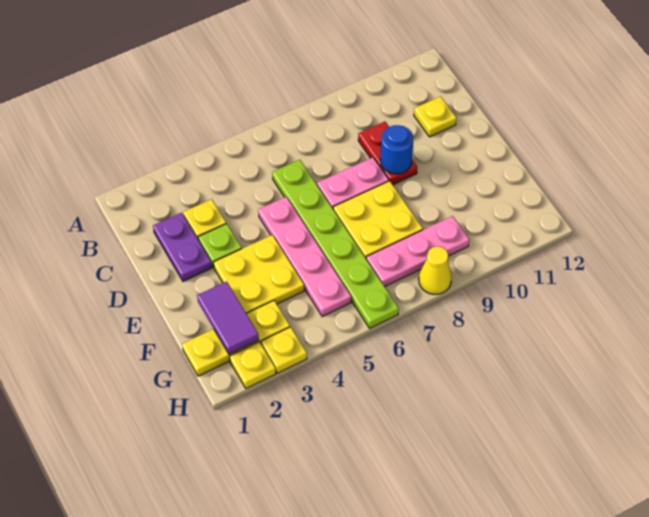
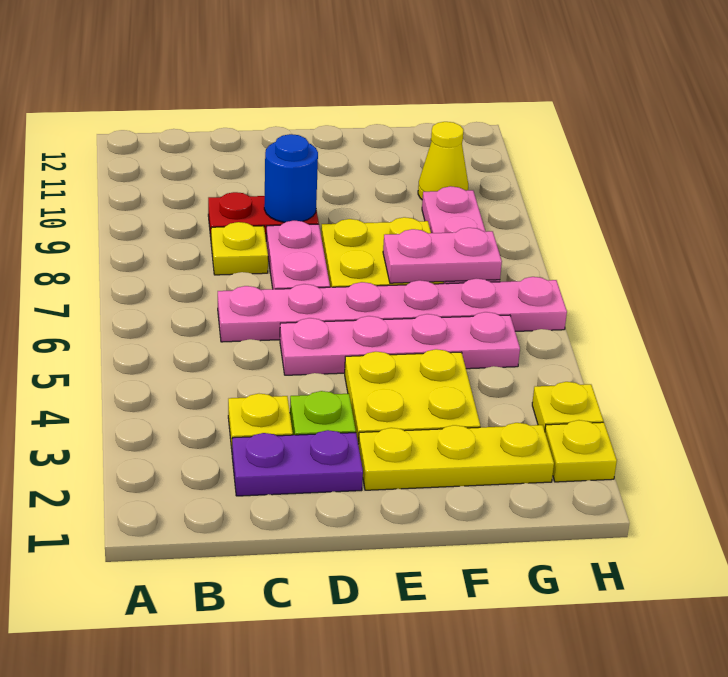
lime 1x6 plate [272,160,399,328] -> pink 1x6 plate [218,277,567,342]
yellow 1x1 plate [414,97,456,137] -> yellow 1x1 plate moved to [211,222,268,275]
purple 1x2 tile [197,281,259,354] -> none
none -> pink 1x2 plate [383,228,502,283]
yellow 1x3 plate [182,301,290,376] -> yellow 1x3 plate turned to [358,423,554,490]
yellow 1x1 cone [419,246,452,294] -> yellow 1x1 cone moved to [418,122,468,200]

